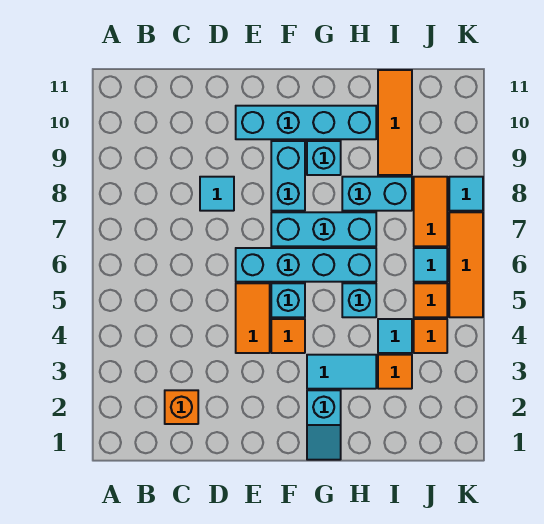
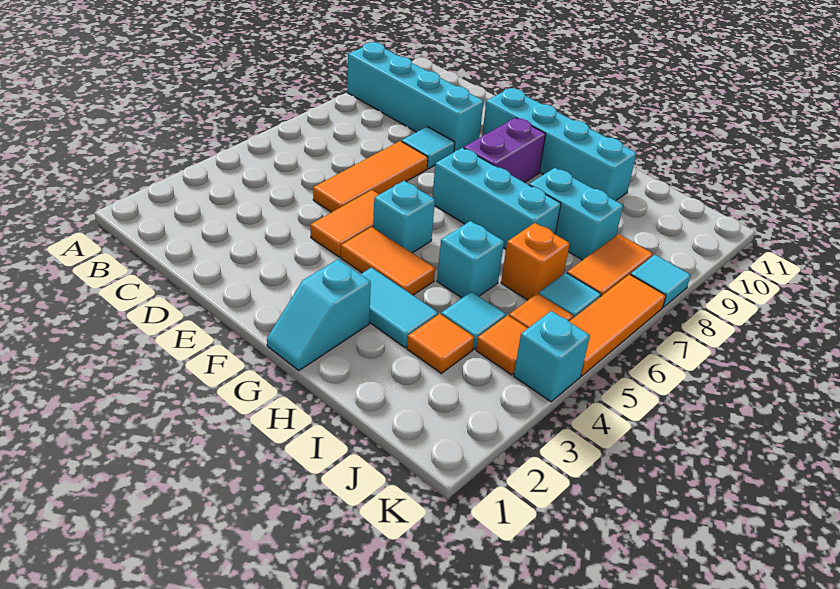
orange 1x1 brick [165,390,198,424] -> orange 1x1 brick moved to [501,223,570,300]
cyan 1x4 brick [236,248,376,282] -> cyan 1x4 brick moved to [347,42,484,152]
orange 1x1 tile [271,319,305,353] -> orange 1x2 tile [341,227,435,295]
cyan 1x2 brick [271,141,305,211] -> purple 1x2 brick [464,118,546,183]
cyan 1x1 brick [307,141,341,175] -> cyan 1x1 brick moved to [514,311,590,402]
orange 1x3 tile [378,70,412,175] -> orange 1x3 tile moved to [313,141,428,212]

